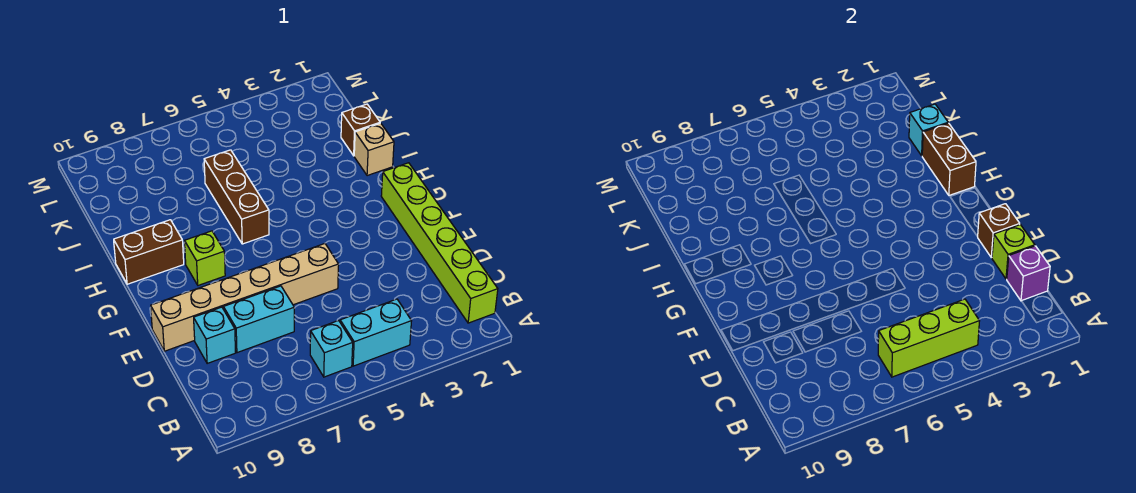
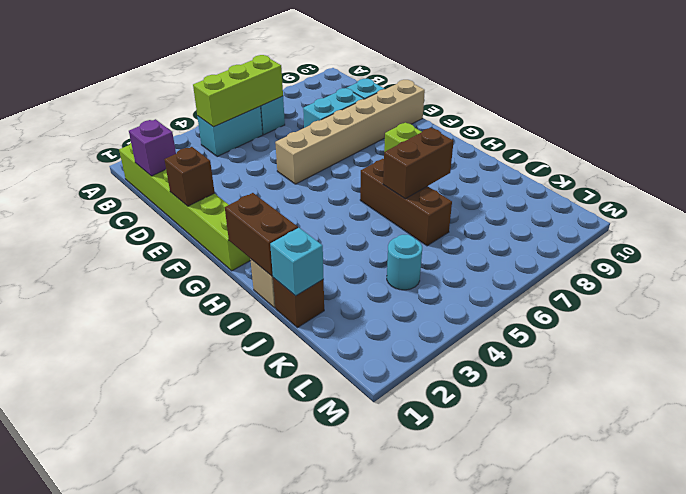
lime 1x1 brick [992,225,1035,279] -> none
brown 1x2 brick [114,220,184,284] -> brown 1x2 brick moved to [383,128,454,199]
none -> cyan 1x1 round brick [387,235,422,290]

